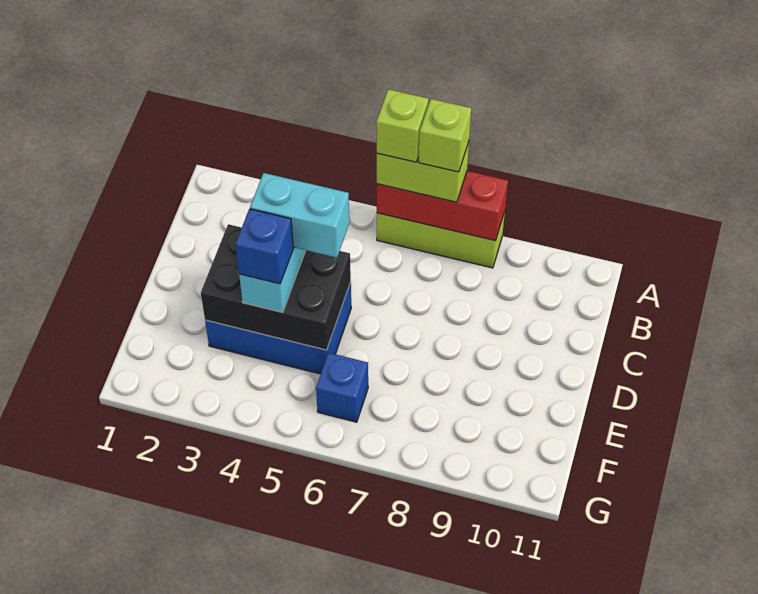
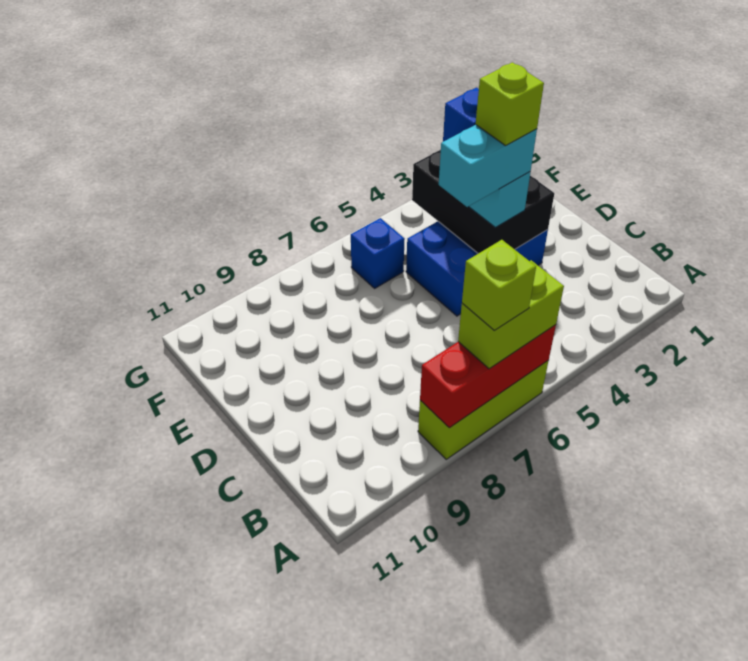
lime 1x1 brick [376,89,429,162] -> lime 1x1 brick moved to [476,62,544,146]
black 2x3 brick [201,224,351,350] -> black 2x3 brick turned to [412,150,554,254]

